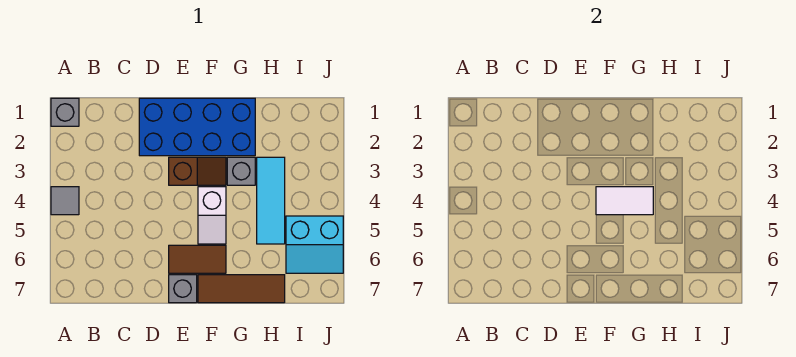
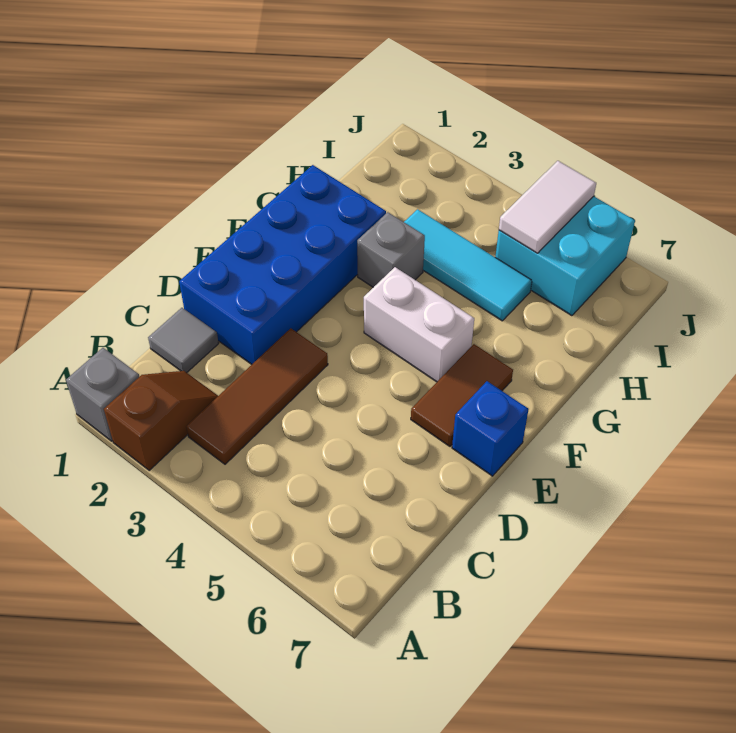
grey 1x1 tile [51,187,79,215] -> grey 1x1 tile moved to [148,308,219,373]
brown 1x2 slope [169,157,226,185] -> brown 1x2 slope moved to [104,371,218,470]
grey 1x1 brick [169,275,197,303] -> blue 1x1 brick [452,381,529,476]
white 1x2 slope [198,187,226,244] -> white 1x2 brick [364,267,474,382]
white 1x2 tile [596,187,653,215] -> white 1x2 tile moved to [499,161,596,253]
brown 1x3 tile [198,275,285,303] -> brown 1x3 tile moved to [186,328,328,464]
cyan 2x2 slope [286,216,343,273] -> cyan 2x2 brick [495,196,635,316]

